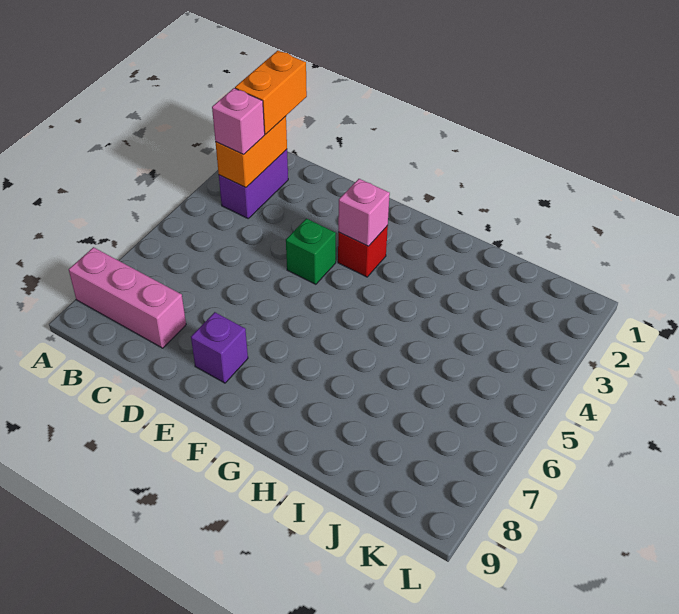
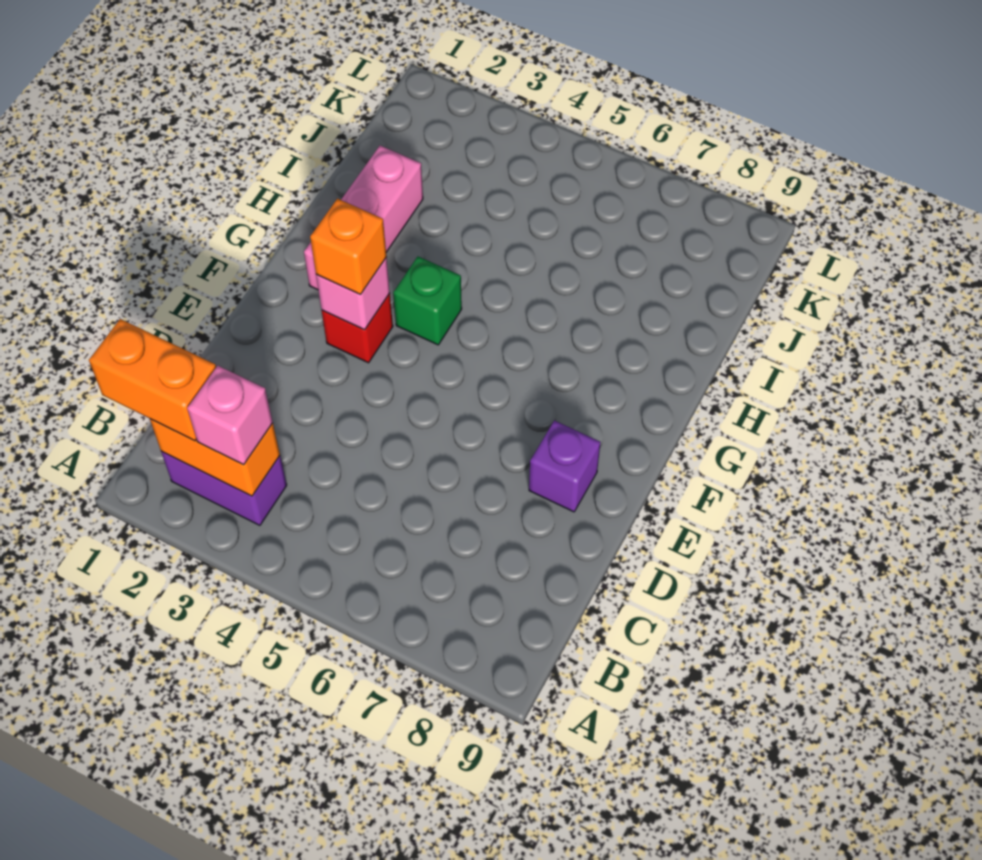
pink 1x3 brick [69,247,186,348] -> pink 1x3 brick moved to [304,146,423,290]
green 1x1 brick [286,219,336,284] -> green 1x1 brick moved to [393,257,462,345]
none -> orange 1x1 brick [310,199,387,295]

